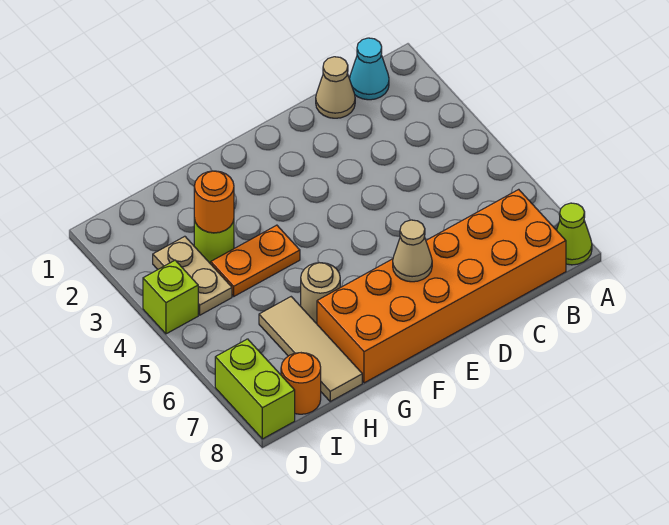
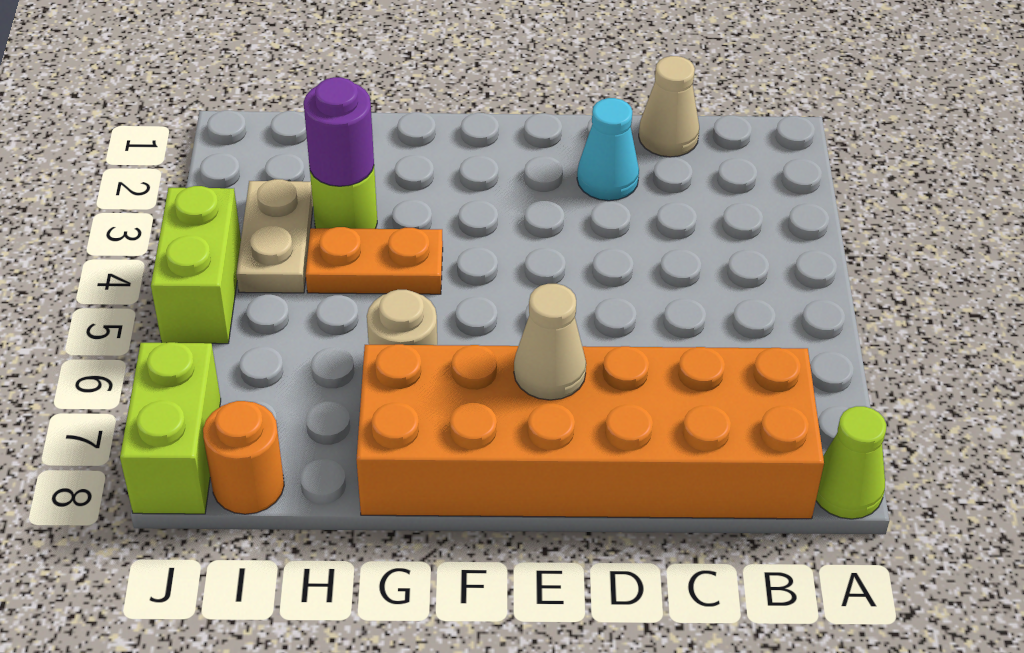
cyan 1x1 cone [350,38,389,100] -> cyan 1x1 cone moved to [577,98,639,201]
orange 1x1 round brick [194,171,234,233] -> purple 1x1 round brick [304,77,374,186]
tan 1x3 tile [259,297,362,401] -> none
lime 1x1 brick [143,260,198,334] -> lime 1x2 brick [151,186,241,344]

